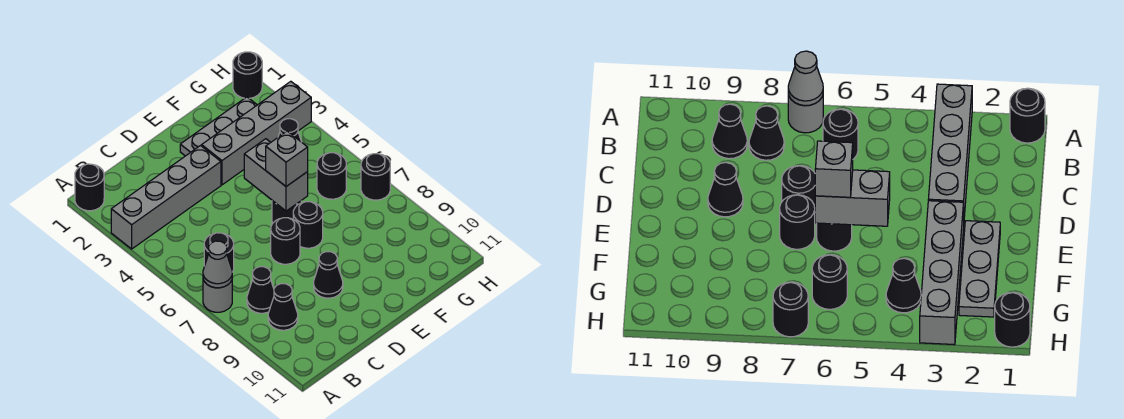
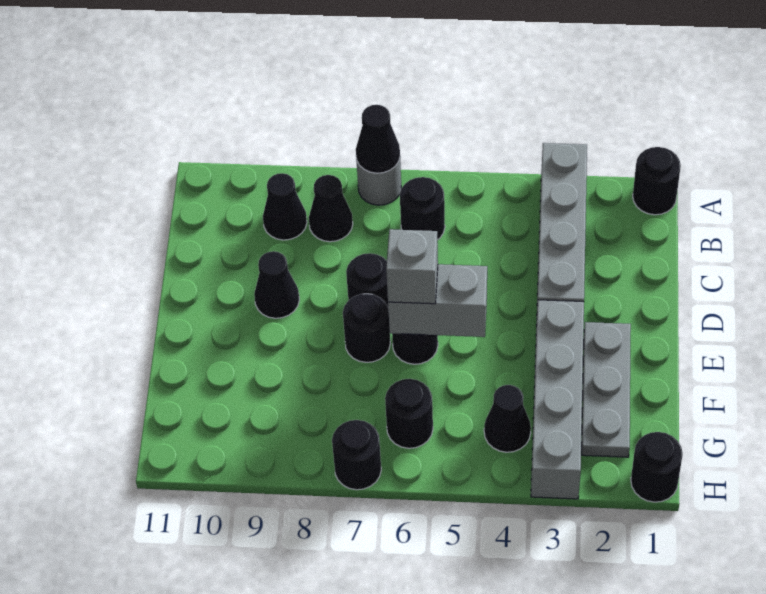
grey 1x1 cone [203,241,232,288] -> black 1x1 cone [356,105,400,173]

